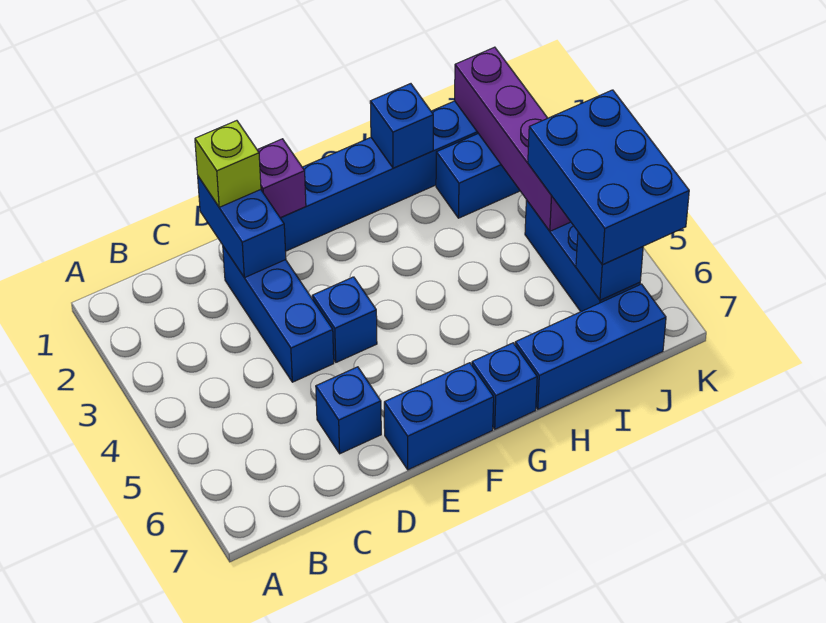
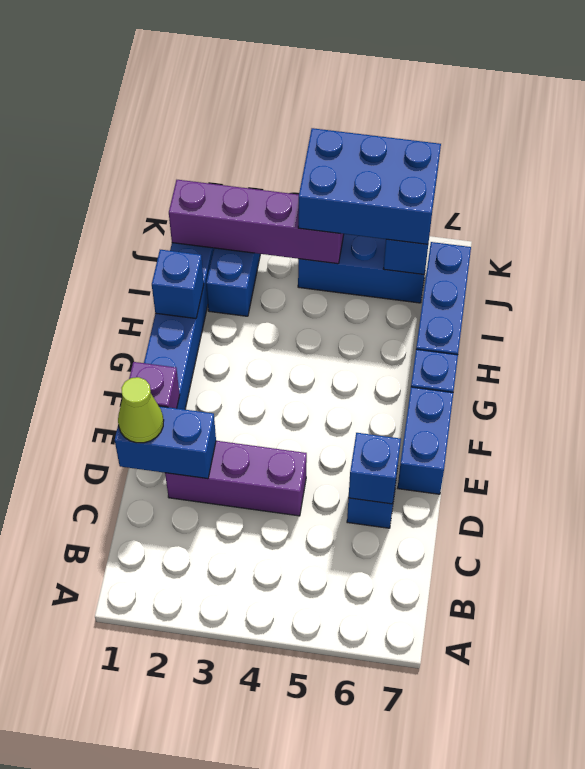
lime 1x1 brick [195,121,261,207] -> lime 1x1 cone [118,377,164,443]
blue 1x3 brick [223,247,334,382] -> purple 1x3 brick [165,441,307,516]
blue 1x1 brick [312,277,377,362] -> blue 1x1 brick moved to [349,433,401,504]

